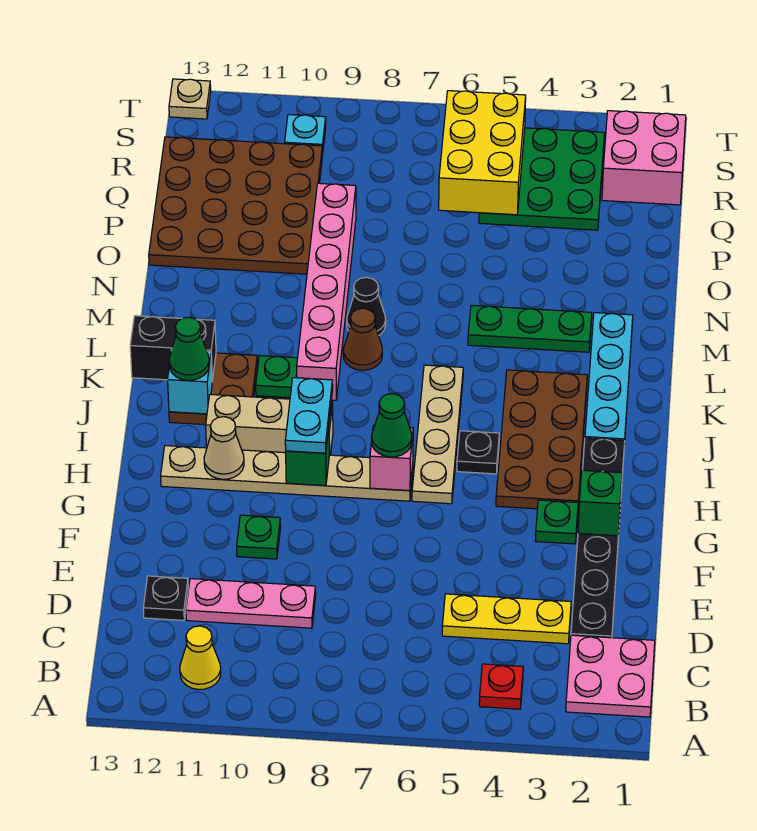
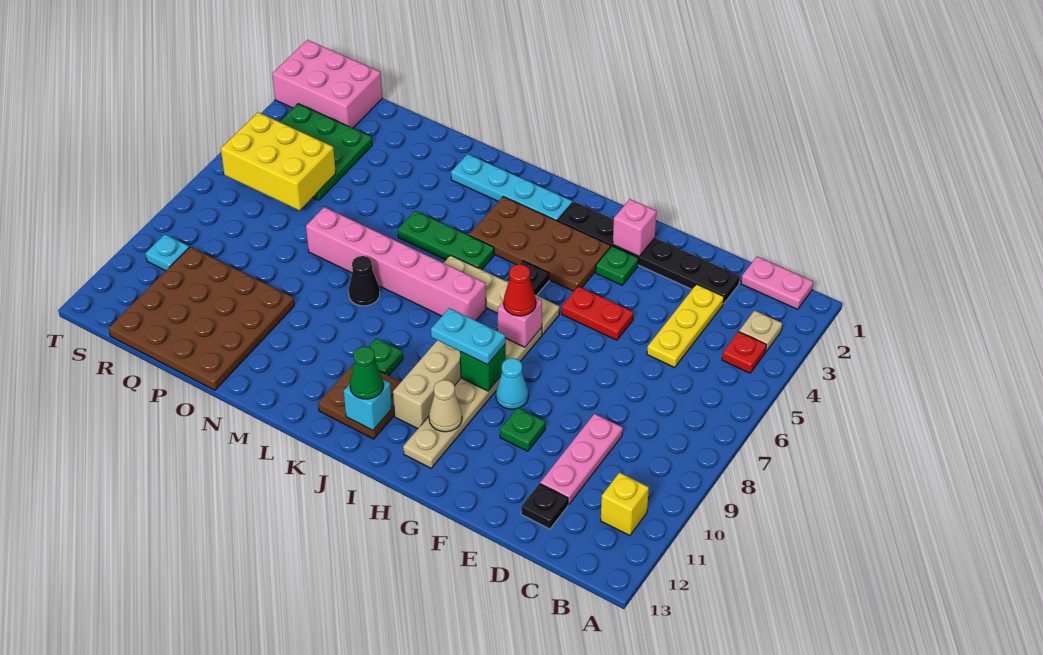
pink 2x2 plate [566,635,655,717] -> pink 1x2 plate [741,257,813,309]
yellow 1x1 cone [180,626,221,690] -> yellow 1x1 brick [601,473,649,536]
none -> red 1x2 plate [562,286,633,340]
green 1x1 brick [578,470,622,536] -> pink 1x1 brick [613,199,656,256]
none -> cyan 1x1 cone [496,358,528,409]
green 1x1 cone [372,394,412,457] -> red 1x1 cone [504,264,536,316]
pink 1x6 brick [297,183,356,400] -> pink 1x6 brick moved to [306,207,486,320]
black 1x2 brick [130,316,216,381] -> none
brown 1x1 cone [343,308,382,370] -> none
green 1x3 plate [468,305,592,352] -> green 1x3 plate turned to [398,211,494,270]
pink 2x2 brick [602,111,686,205] -> pink 2x3 brick [272,40,382,128]
tan 1x1 plate [169,79,211,119] -> tan 1x1 plate moved to [739,311,782,351]

